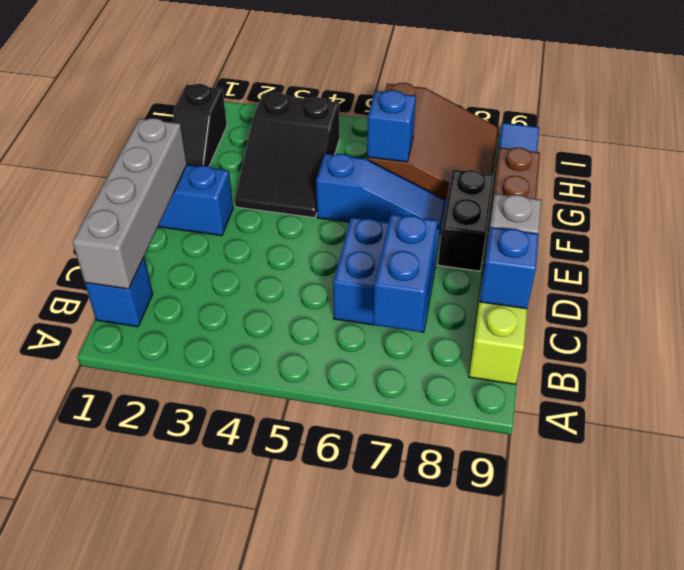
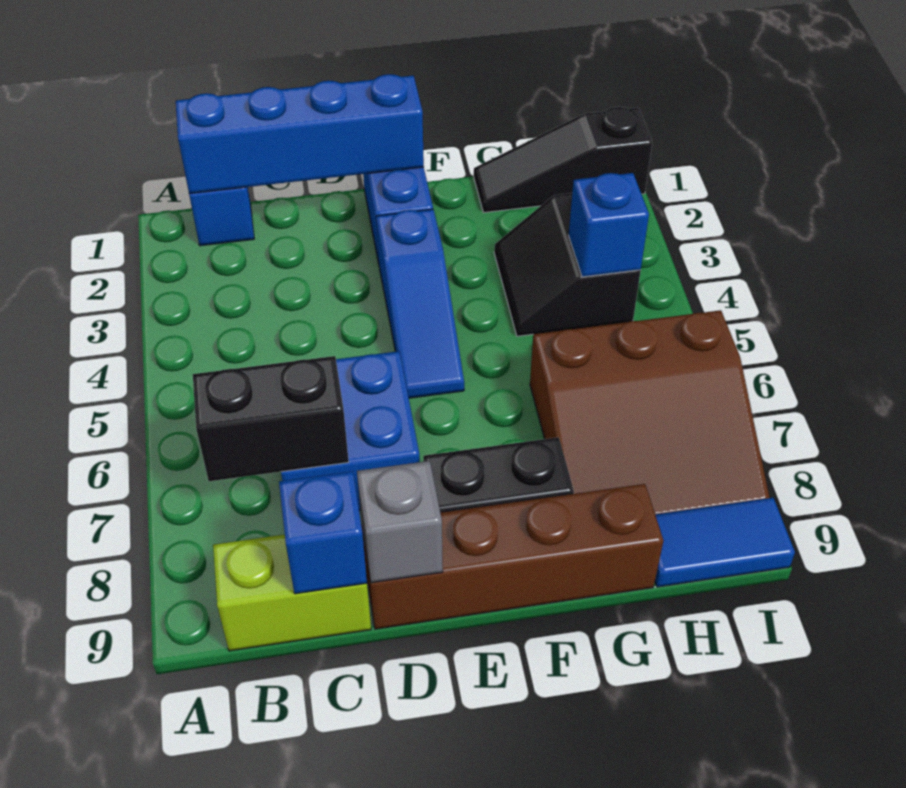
grey 1x4 brick [72,118,187,289] -> blue 1x4 brick [176,74,424,194]
blue 1x2 brick [373,214,438,332] -> black 1x2 brick [193,356,349,481]
black 2x3 slope [235,93,339,218] -> black 2x2 slope [494,193,641,336]
blue 1x3 slope [316,154,447,234] -> blue 1x3 slope moved to [376,209,464,398]
black 1x2 slope [173,84,227,167] -> black 1x3 slope [474,107,652,213]
blue 1x1 brick [367,90,416,162] -> blue 1x1 brick moved to [569,173,649,277]

